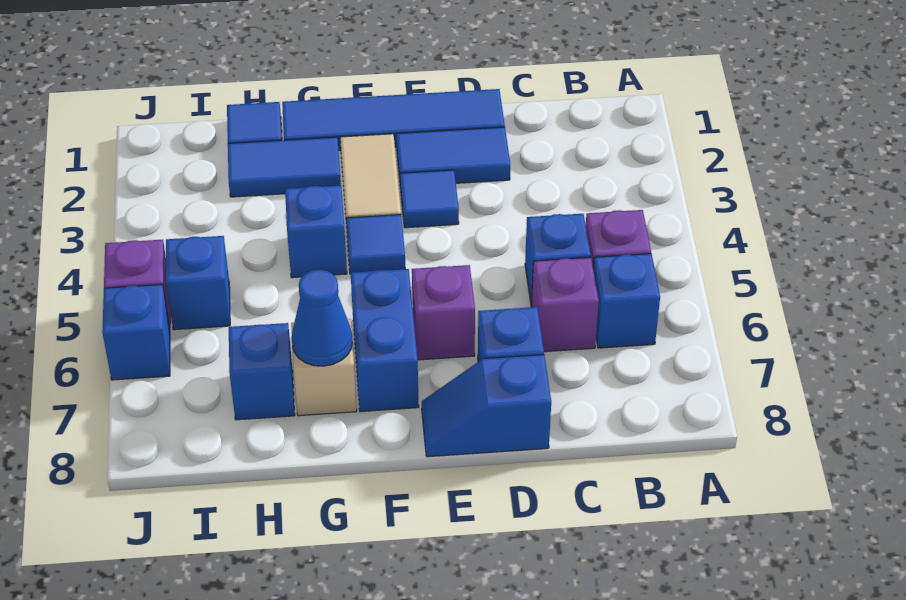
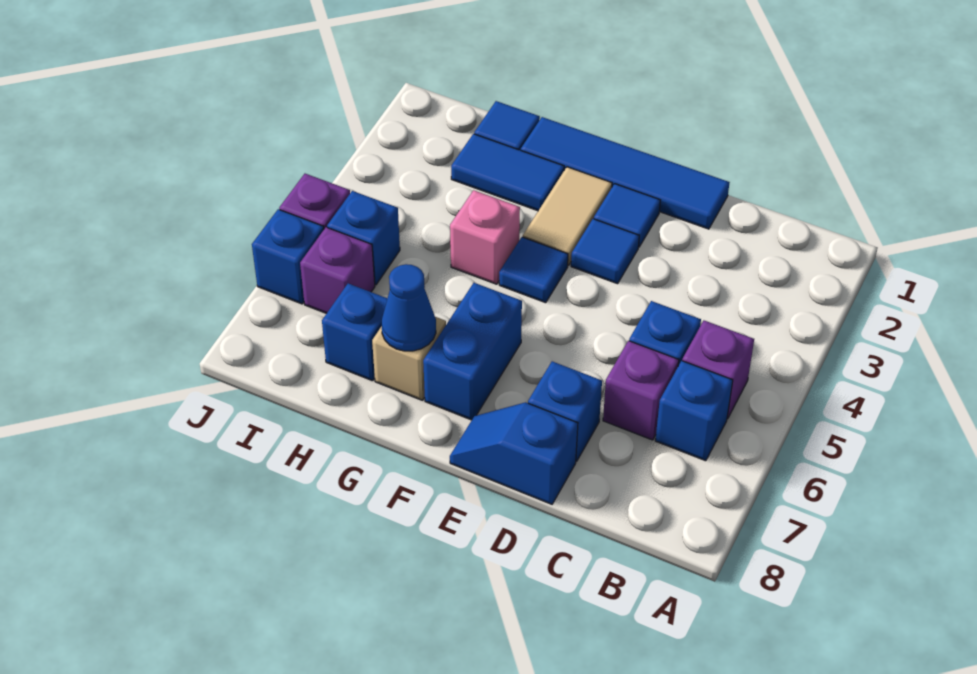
blue 1x2 tile [396,127,510,183] -> blue 1x1 tile [594,184,660,247]
purple 1x1 brick [412,265,475,360] -> purple 1x1 brick moved to [300,227,375,313]
blue 1x1 brick [285,186,347,278] -> pink 1x1 brick [450,190,520,284]

